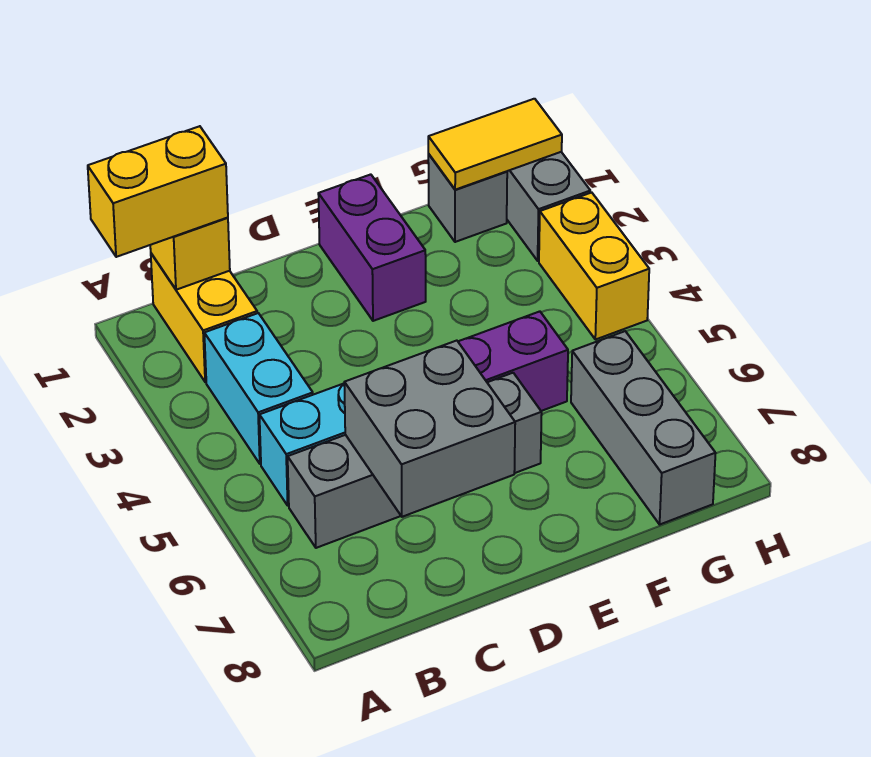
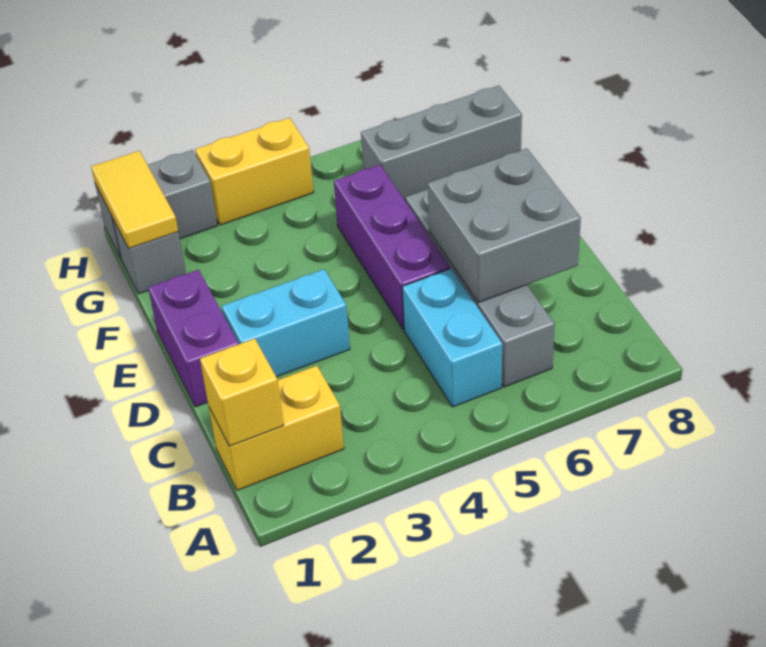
yellow 1x2 brick [88,126,228,257] -> none
cyan 1x2 brick [204,313,313,464] -> cyan 1x2 brick moved to [222,269,350,377]
purple 1x2 brick [318,174,426,321] -> purple 1x2 brick turned to [148,270,239,407]

